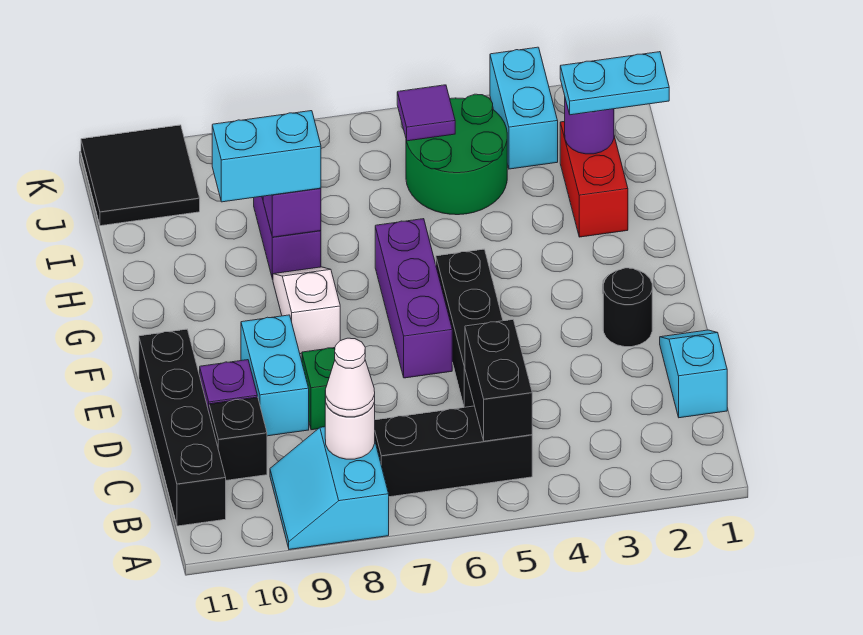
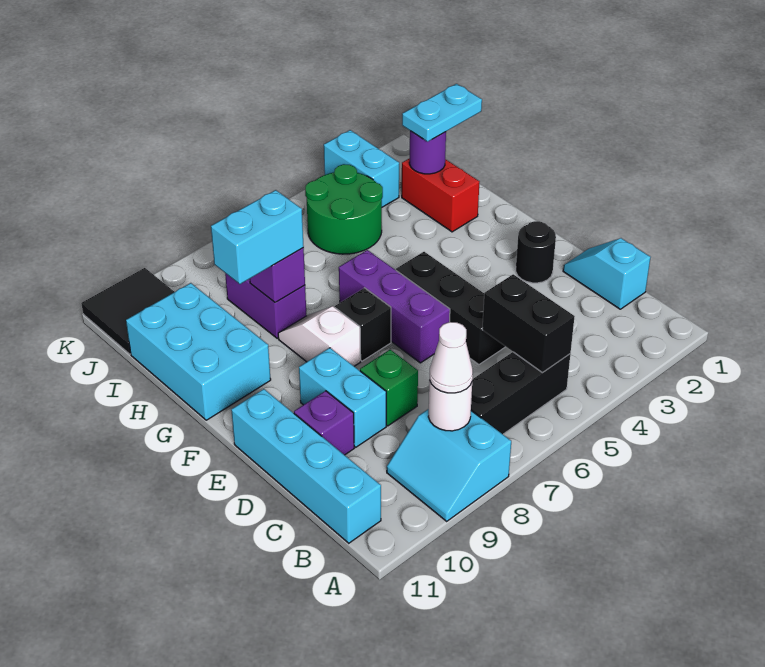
black 1x4 brick [139,329,226,526] -> cyan 1x4 brick [231,389,381,543]
black 1x1 brick [209,397,267,480] -> black 1x1 brick moved to [335,288,391,361]
none -> cyan 2x3 brick [126,283,271,420]
purple 1x1 tile [397,85,455,141] -> none

